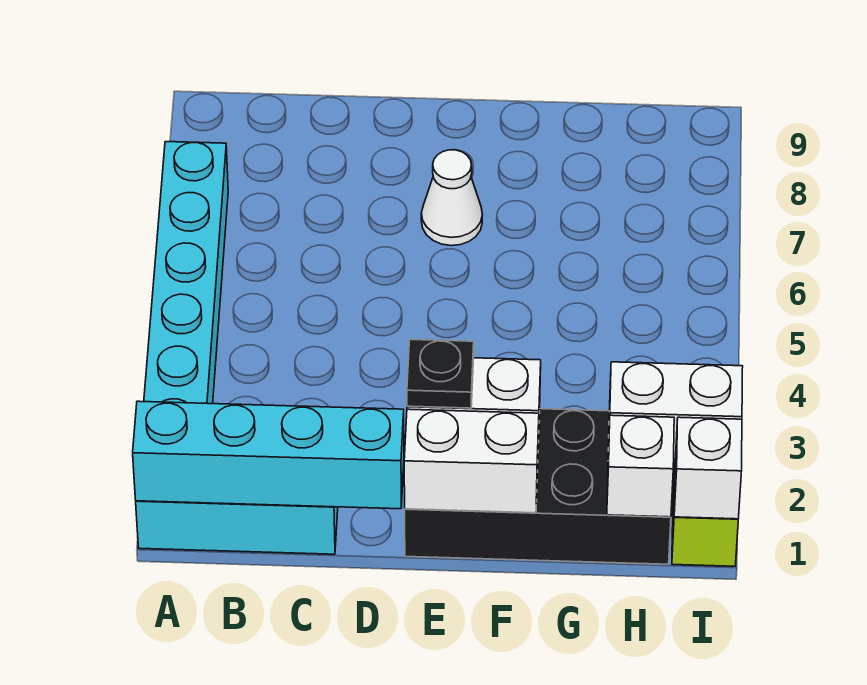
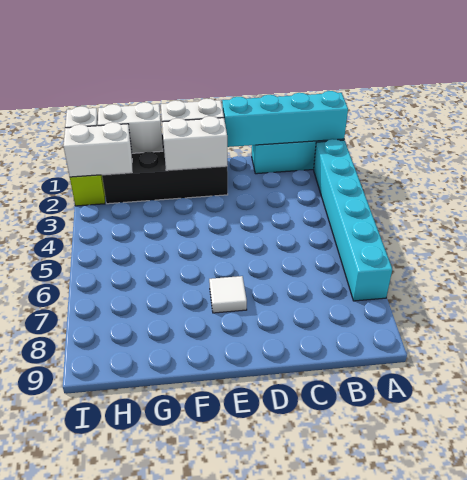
black 1x1 plate [407,339,474,408] -> none
white 1x1 cone [421,150,482,246] -> white 1x1 tile [209,276,247,313]
white 1x1 brick [607,415,674,517] -> white 1x2 brick [98,102,163,153]

